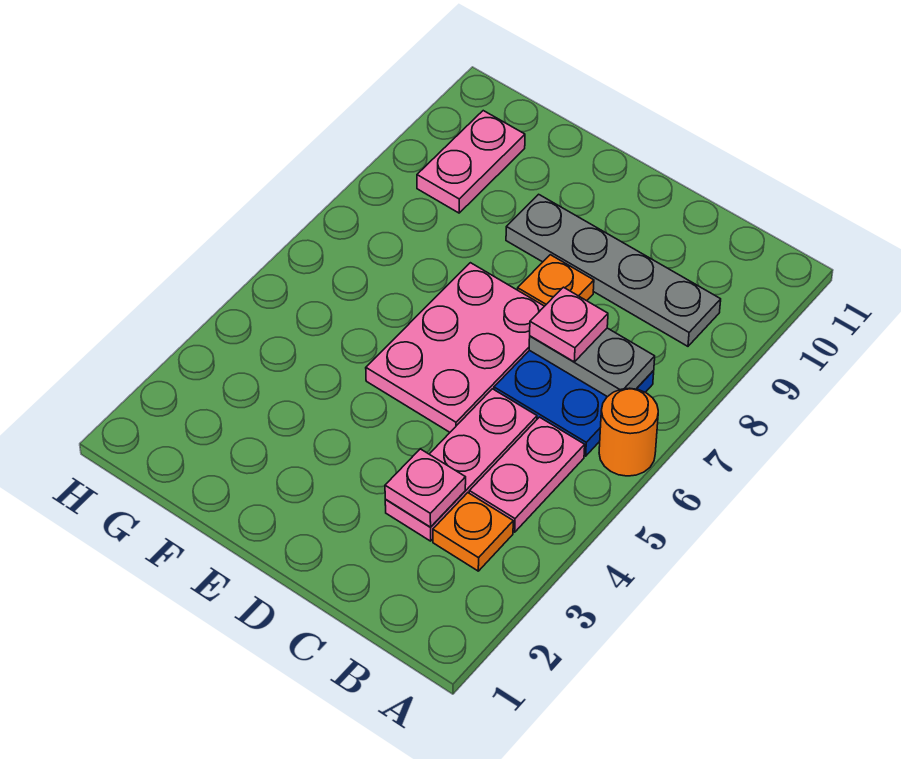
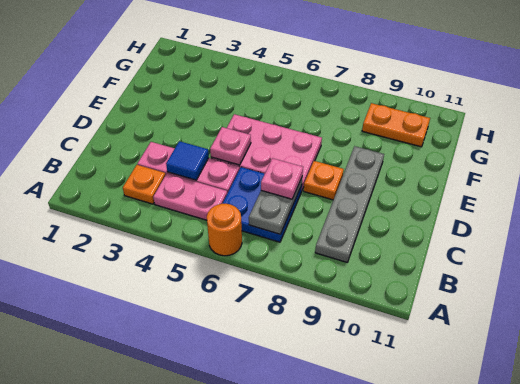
pink 1x1 plate [385,449,466,527] -> pink 1x1 plate moved to [210,127,251,165]
none -> blue 1x1 tile [166,141,209,180]
pink 1x2 plate [417,111,525,213] -> orange 1x2 plate [362,103,430,147]

